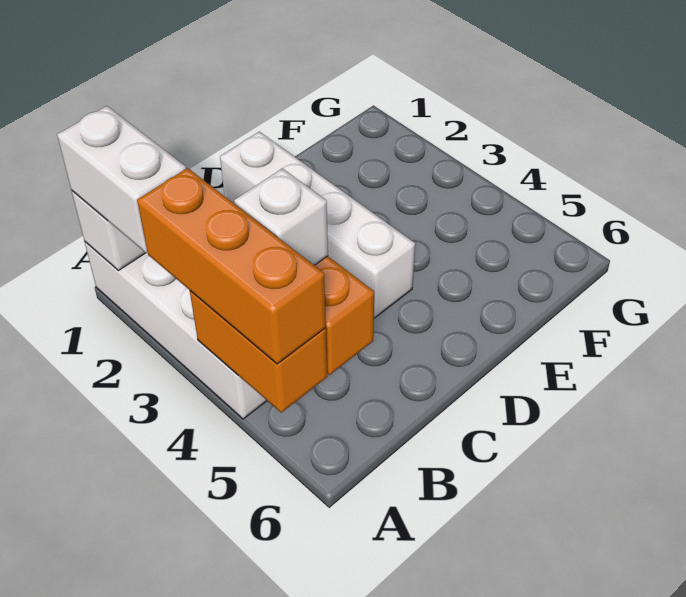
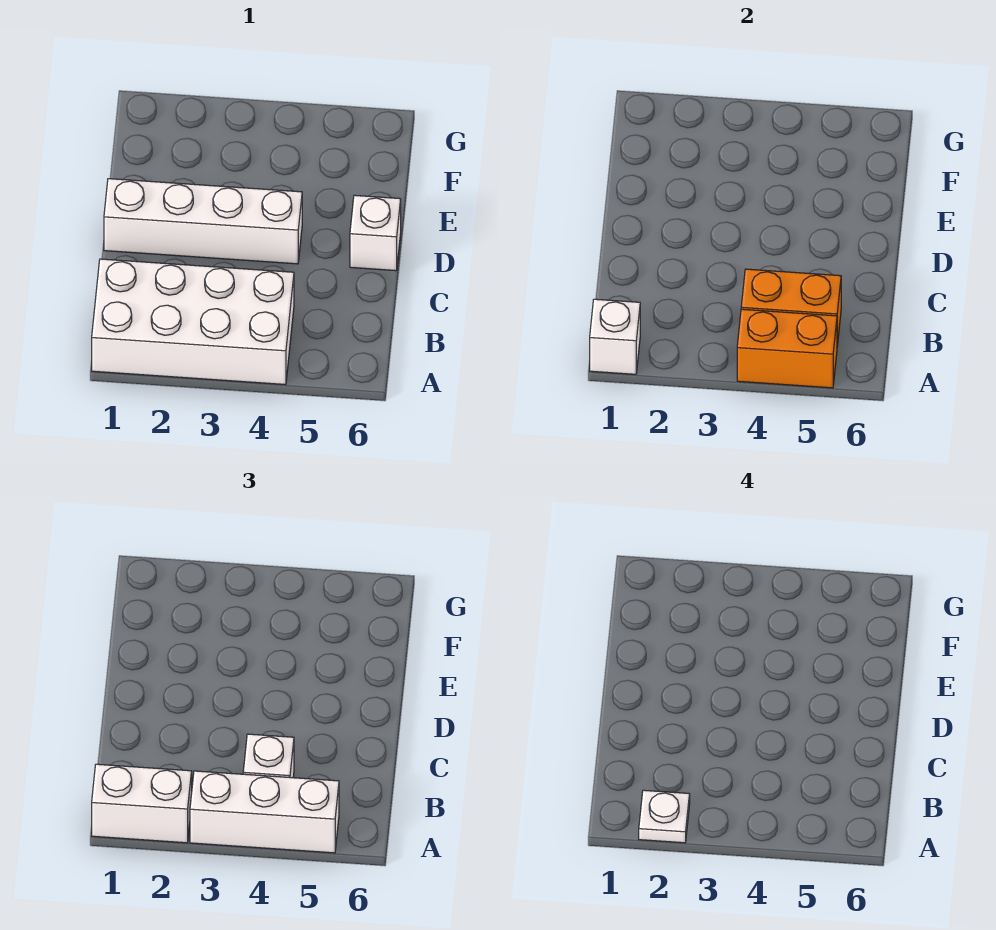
none -> white 1x1 plate [639,790,690,843]
orange 1x3 brick [137,168,326,364] -> white 1x3 brick [190,771,339,853]
none -> white 1x1 brick [350,195,401,271]

